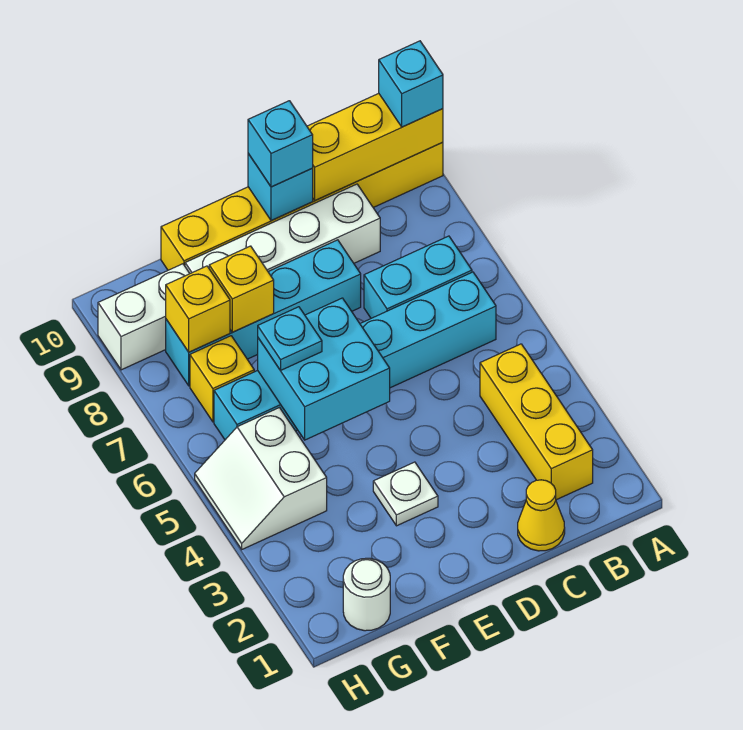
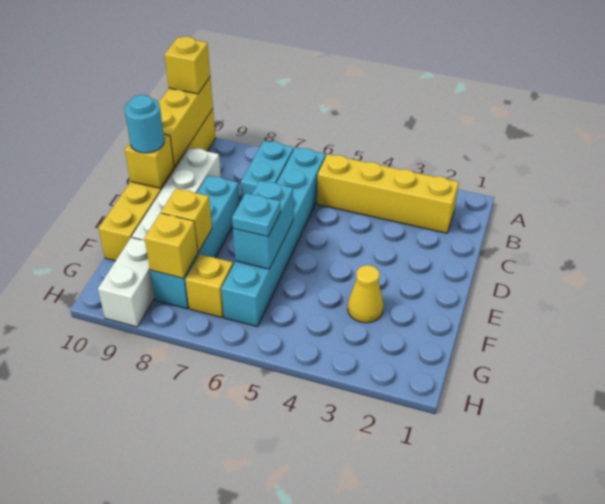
cyan 1x1 brick [379,41,443,127] -> yellow 1x1 brick [165,37,210,94]
yellow 1x3 brick [480,344,593,500] -> yellow 1x4 brick [317,154,459,233]
yellow 1x1 cone [518,480,565,551] -> yellow 1x1 cone moved to [348,265,384,323]
cyan 1x1 brick [248,154,313,221] -> yellow 1x1 brick [125,134,174,188]
cyan 1x1 brick [248,101,313,187] -> cyan 1x1 round brick [125,95,164,153]
white 1x1 plate [373,462,438,526] -> none
cyan 2x2 brick [258,298,390,440] -> cyan 1x2 brick [233,180,293,269]
white 1x1 round brick [343,558,390,631] -> none
white 2x2 slope [195,408,327,549] -> none

